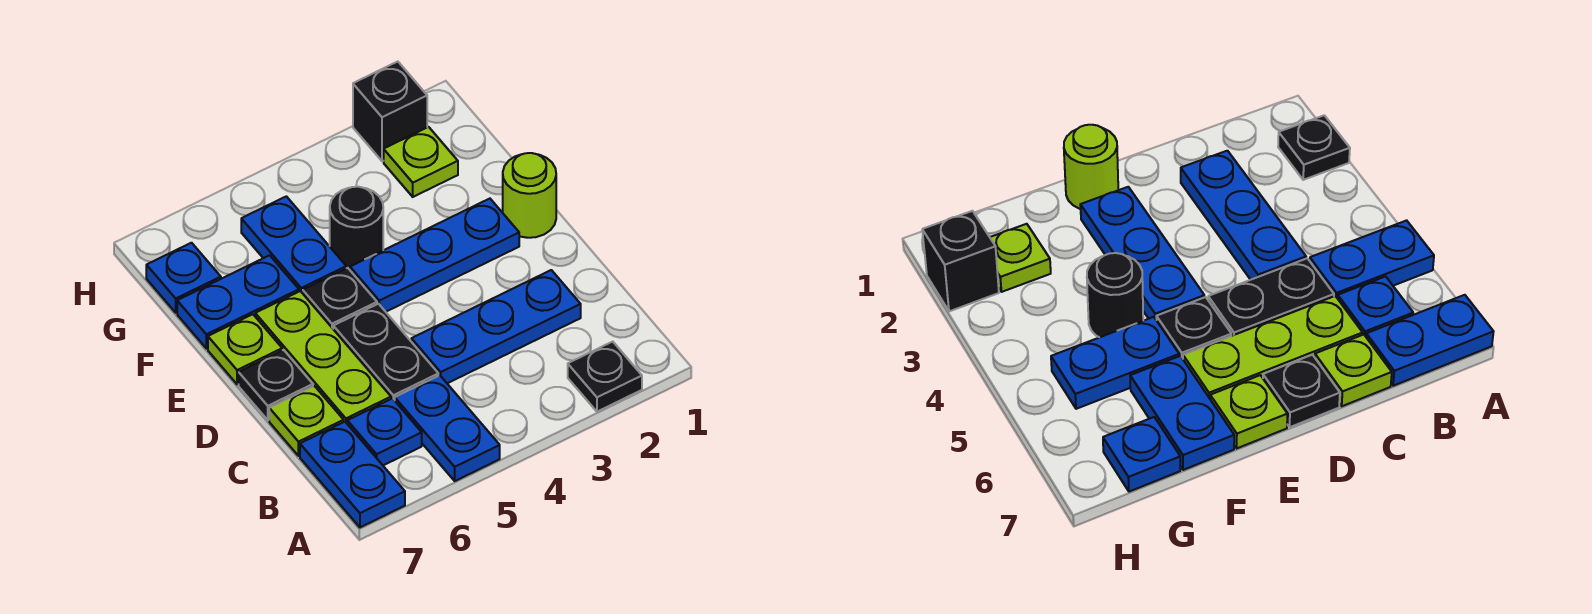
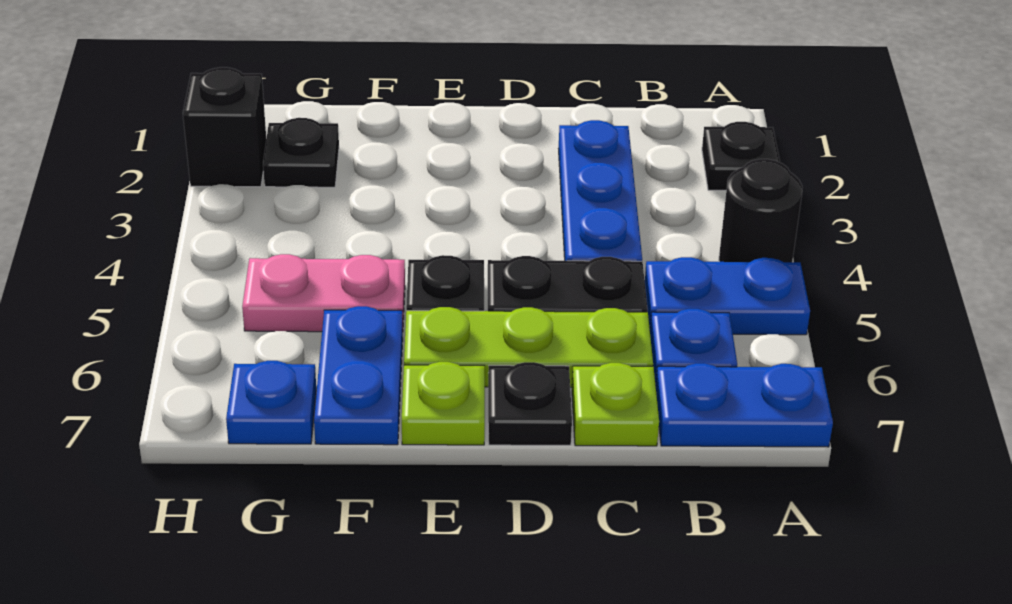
lime 1x1 round brick [503,153,556,238] -> none
blue 1x3 plate [350,199,519,312] -> none
black 1x1 round brick [330,186,383,270] -> black 1x1 round brick moved to [719,159,802,262]
blue 1x2 plate [241,196,346,293] -> pink 1x2 plate [242,254,405,332]
lime 1x1 plate [384,127,458,197] -> black 1x1 plate [263,118,339,187]

